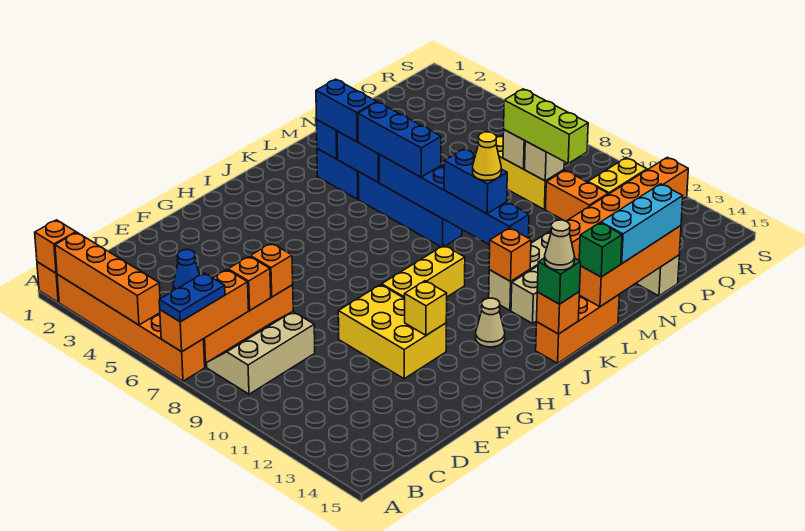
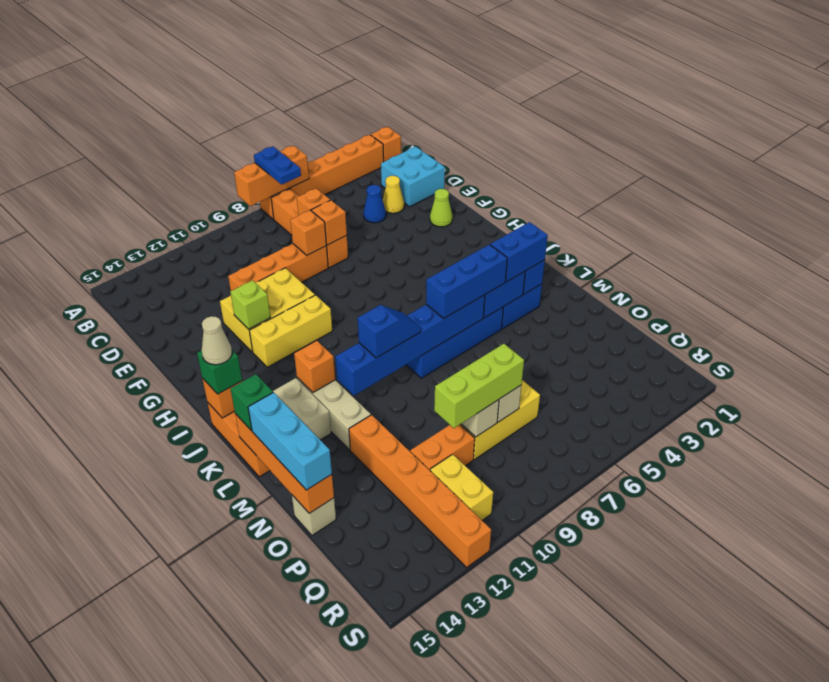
orange 1x1 brick [35,220,76,273] -> orange 1x1 brick moved to [290,210,326,255]
orange 1x4 brick [55,232,160,325] -> orange 1x4 brick moved to [228,244,328,291]
orange 1x3 brick [160,270,249,352] -> orange 1x3 brick turned to [234,145,309,206]
tan 2x3 slope [207,312,315,394] -> none
none -> cyan 2x2 brick [381,147,445,207]
none -> lime 1x1 cone [430,189,452,227]
yellow 1x1 brick [405,281,447,335] -> lime 1x1 brick [230,280,270,329]
yellow 1x3 brick [382,245,465,298] -> yellow 1x3 brick turned to [250,295,332,367]
tan 1x1 cone [476,298,505,347] -> none
blue 1x2 brick [444,149,507,214] -> blue 1x2 slope [358,305,421,358]
yellow 1x1 cone [473,132,501,181] -> yellow 1x1 cone moved to [383,176,404,213]

